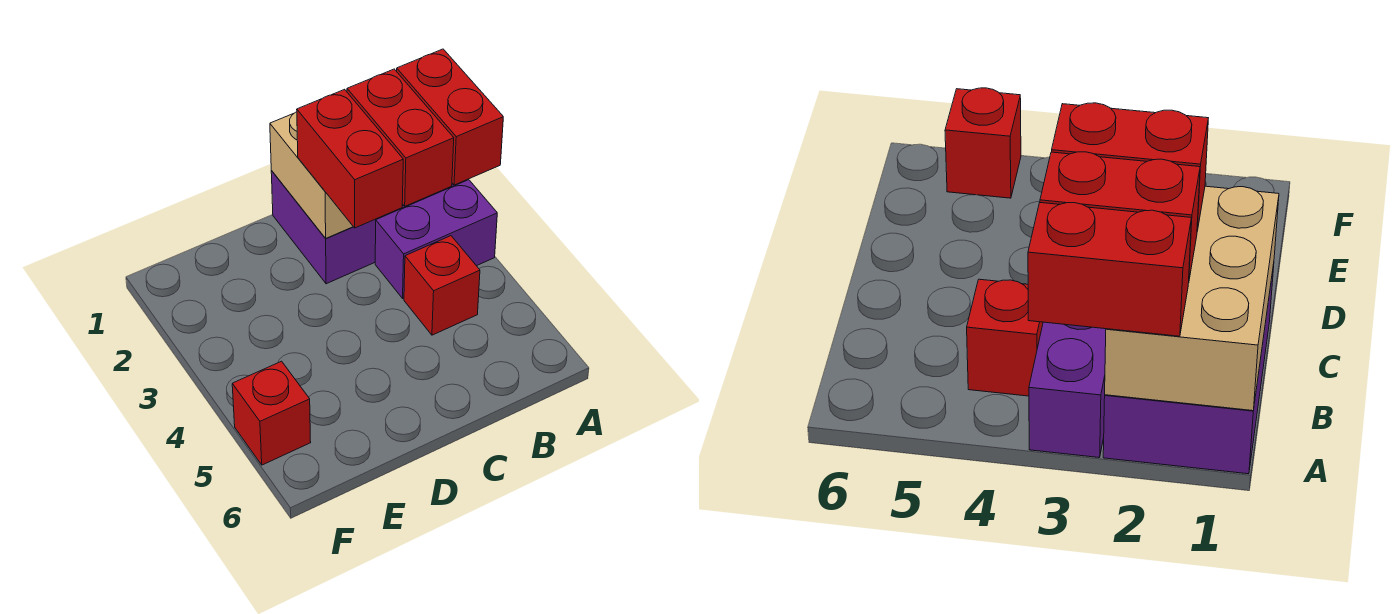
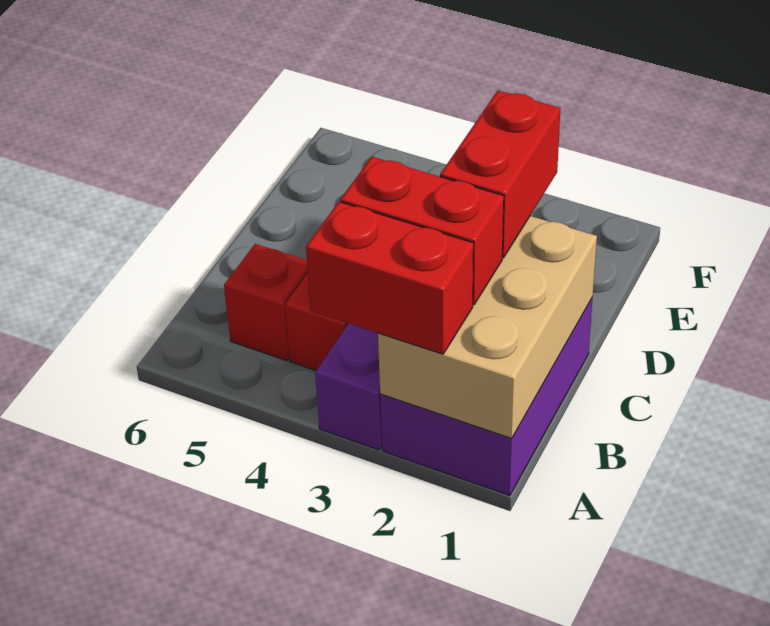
red 1x2 brick [297,89,403,228] -> red 1x2 brick turned to [440,91,561,258]
red 1x1 brick [232,361,311,465] -> red 1x1 brick moved to [224,244,308,361]

